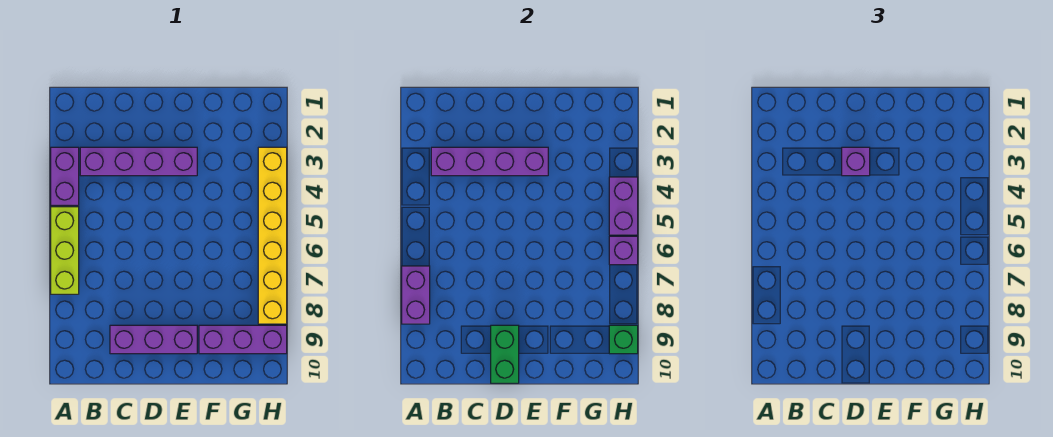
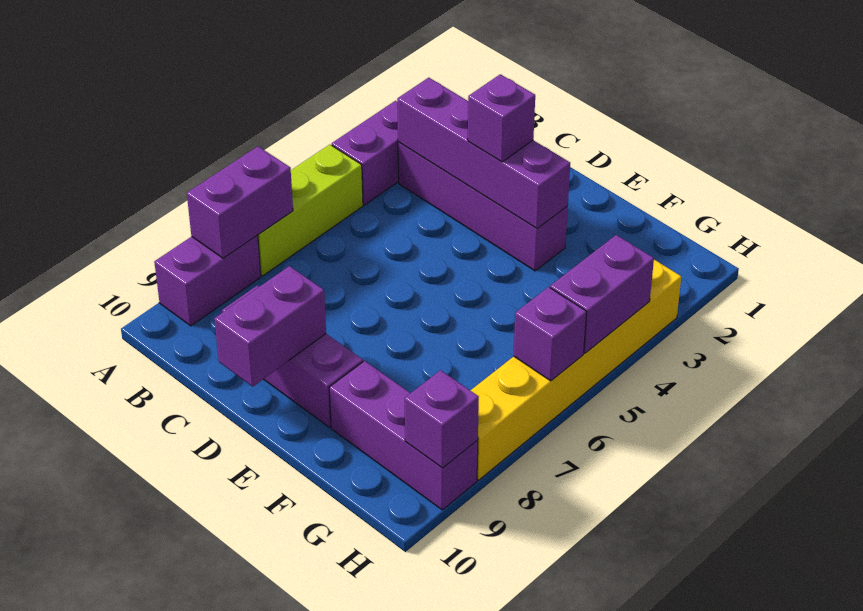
none -> purple 1x2 brick [154,236,261,326]
green 1x2 brick [491,325,519,383] -> purple 1x2 brick [214,266,326,387]
green 1x1 brick [609,325,638,354] -> purple 1x1 brick [405,370,479,468]

